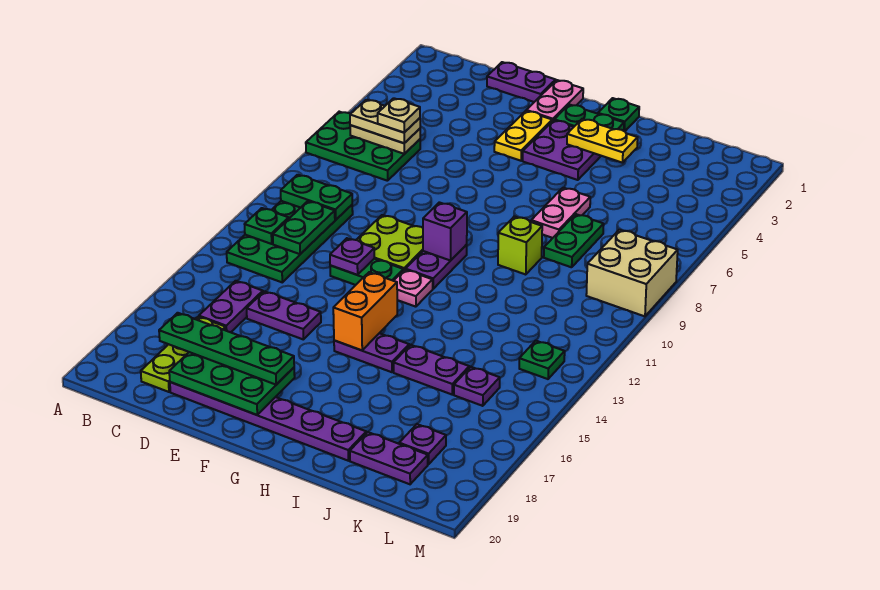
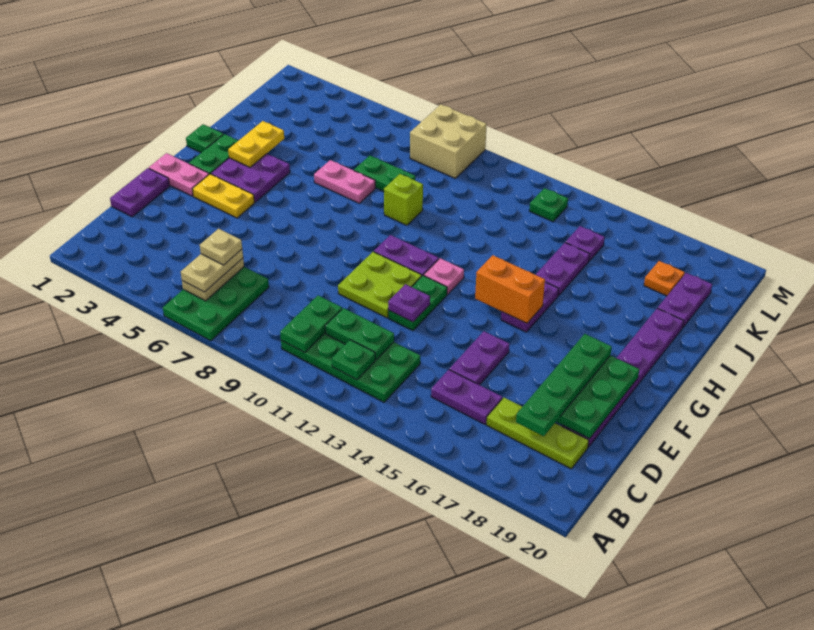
purple 1x1 brick [423,202,467,261] -> none
purple 1x1 plate [399,424,446,464] -> orange 1x1 plate [644,261,685,296]

